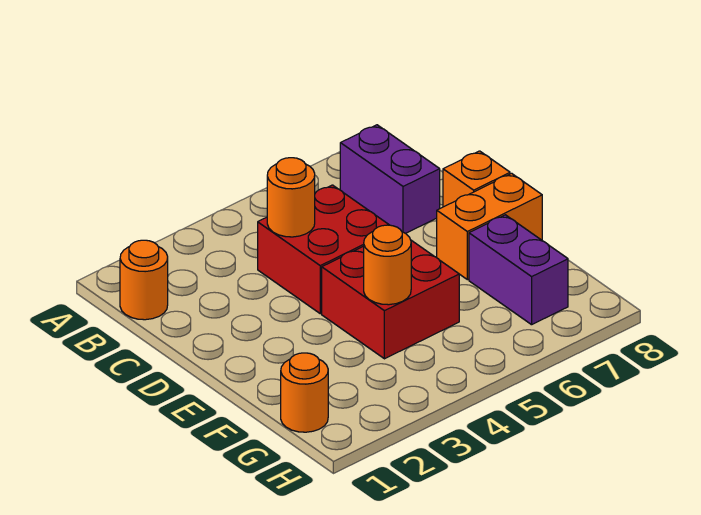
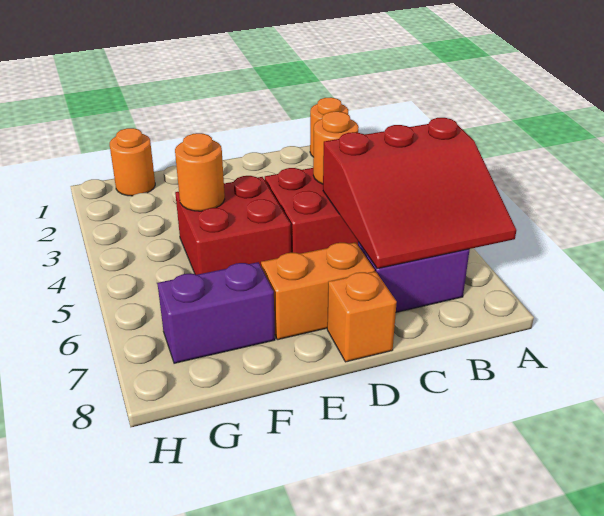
none -> red 3x3 slope [323,118,516,269]
orange 1x2 brick [437,173,542,280] -> orange 1x2 brick turned to [261,242,375,340]

